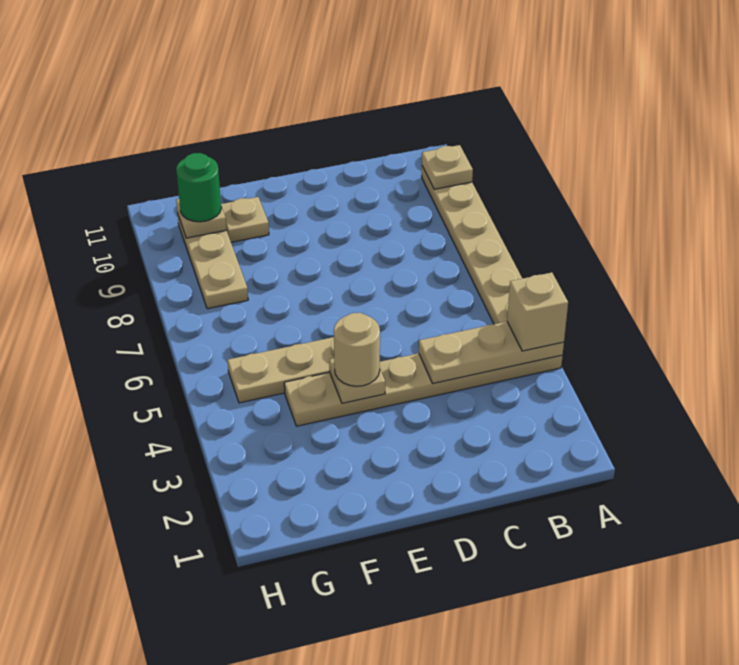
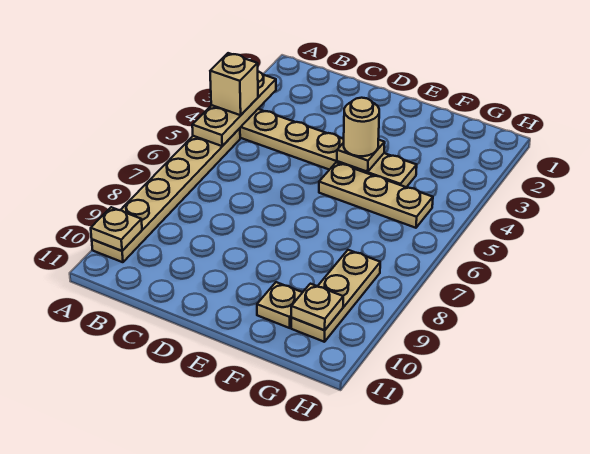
tan 1x3 plate [419,322,564,383] -> tan 1x3 plate turned to [192,71,276,146]
green 1x1 round brick [176,153,221,222] -> none

